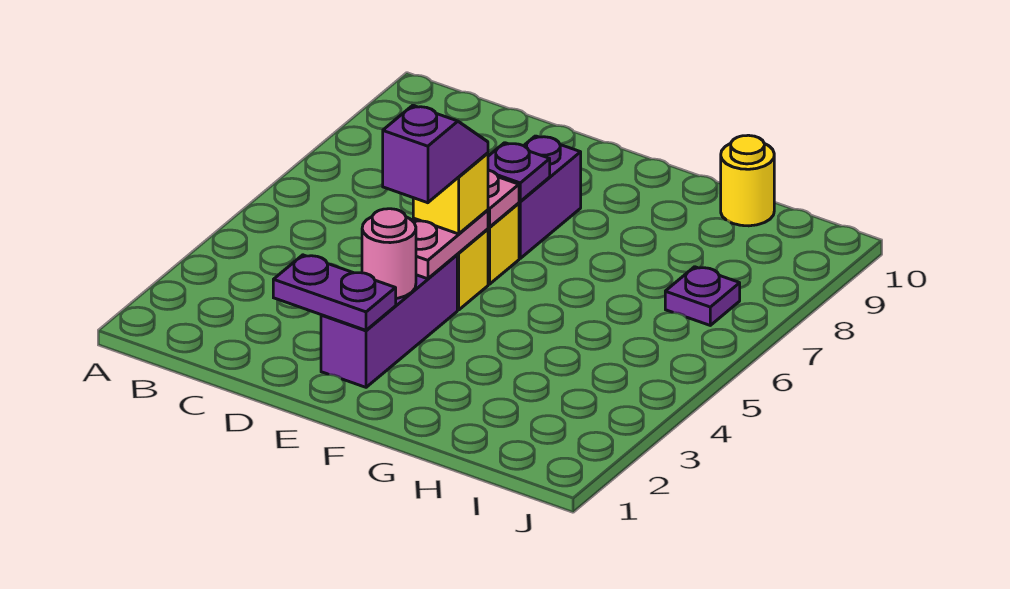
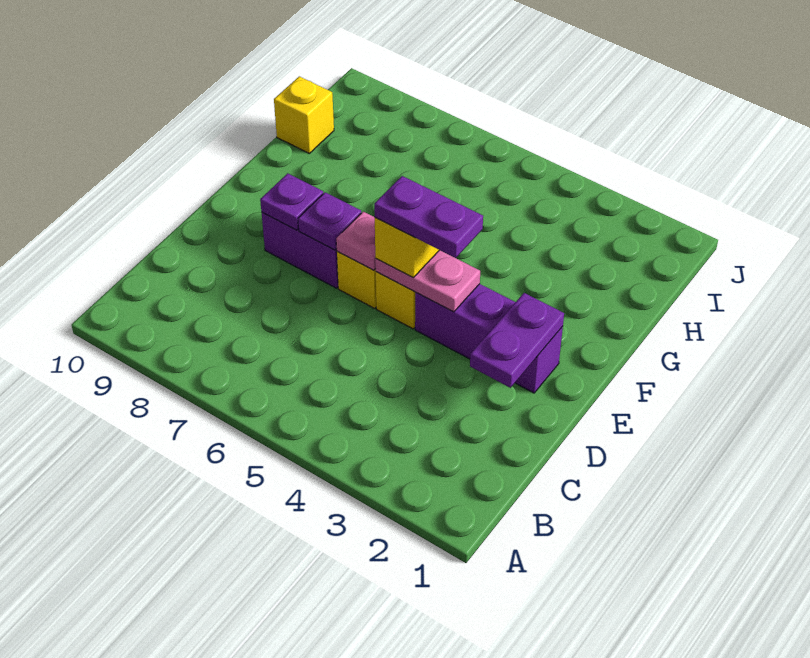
pink 1x1 round brick [362,209,416,298] -> none
purple 1x2 slope [383,105,488,203] -> purple 1x2 plate [374,176,483,258]
yellow 1x1 round brick [721,135,774,226] -> yellow 1x1 brick [274,76,334,153]
purple 1x1 plate [665,267,740,325] -> purple 1x1 plate moved to [260,173,323,230]

